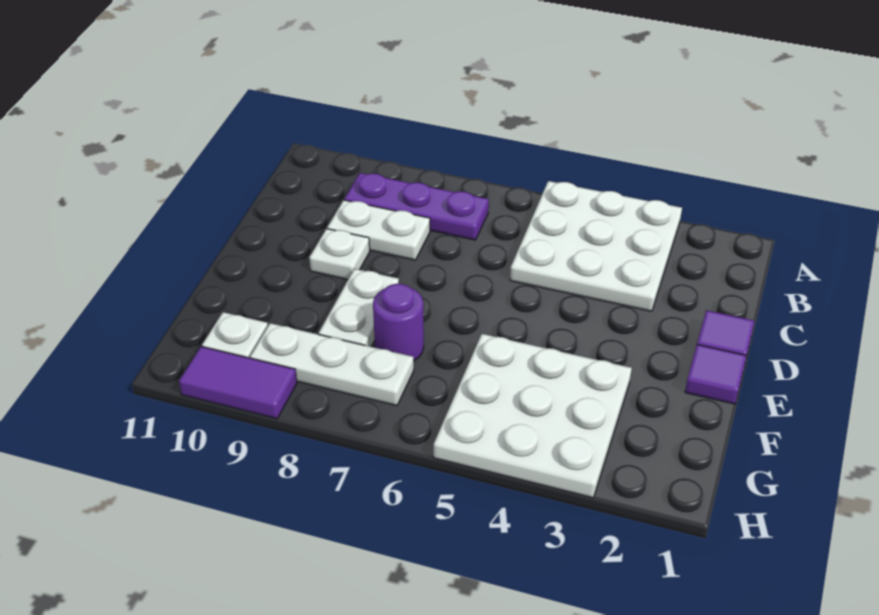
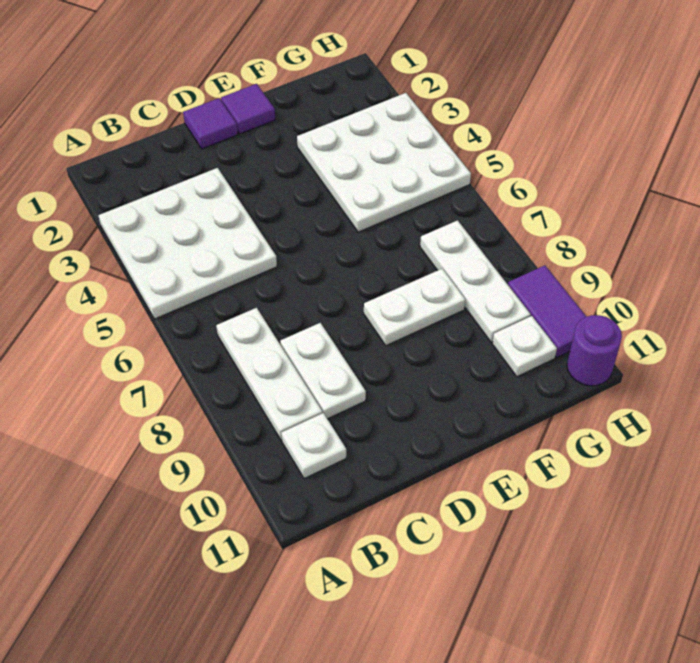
purple 1x3 plate [344,173,489,240] -> white 1x3 plate [216,308,322,440]
white 1x1 plate [309,229,370,279] -> white 1x1 plate moved to [281,413,346,479]
purple 1x1 round brick [373,284,424,360] -> purple 1x1 round brick moved to [567,315,622,386]

